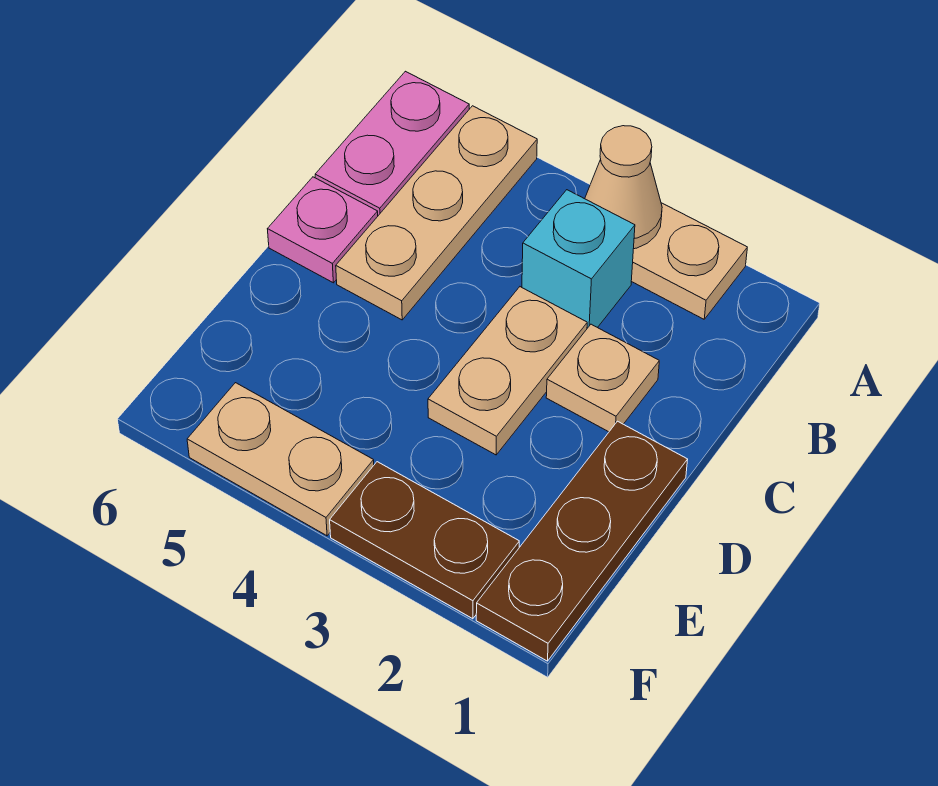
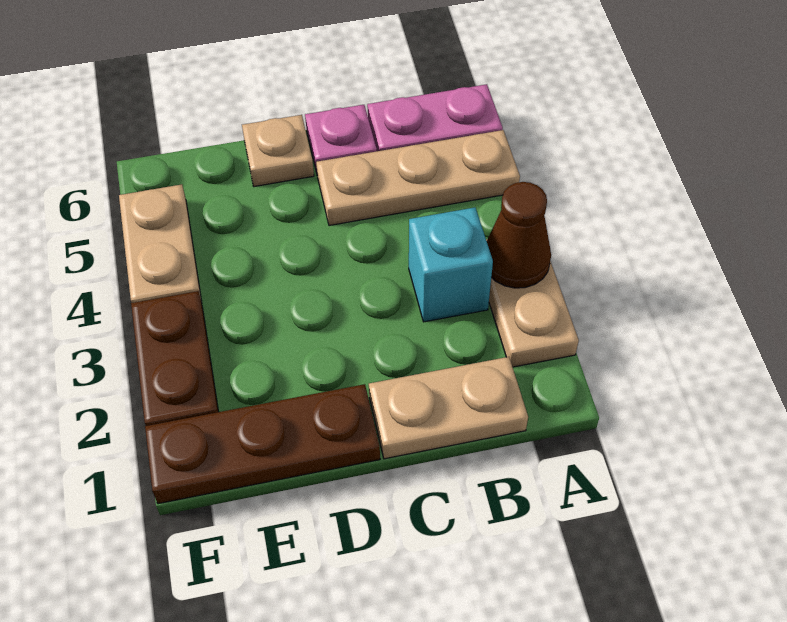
tan 1x1 cone [585,126,662,249] -> brown 1x1 cone [487,182,551,288]
tan 1x1 plate [546,324,659,432] -> tan 1x1 plate moved to [242,115,314,187]
tan 1x2 plate [428,287,587,455] -> tan 1x2 plate moved to [369,357,528,459]

